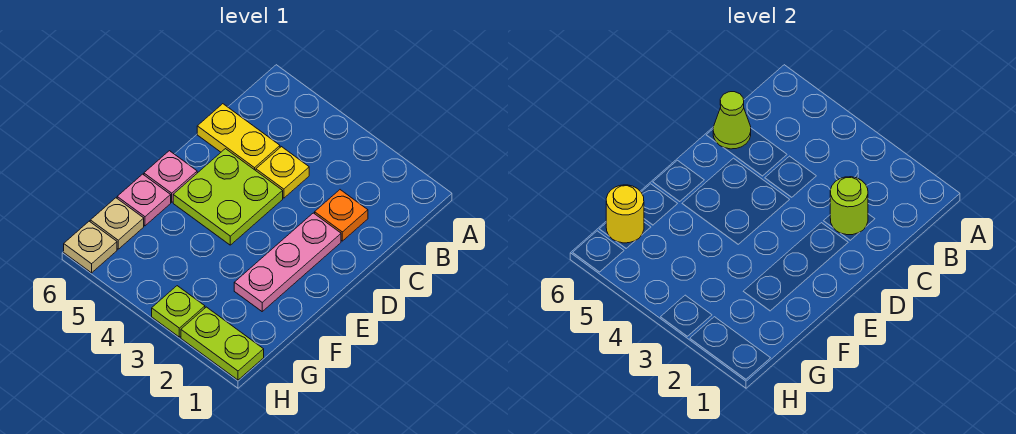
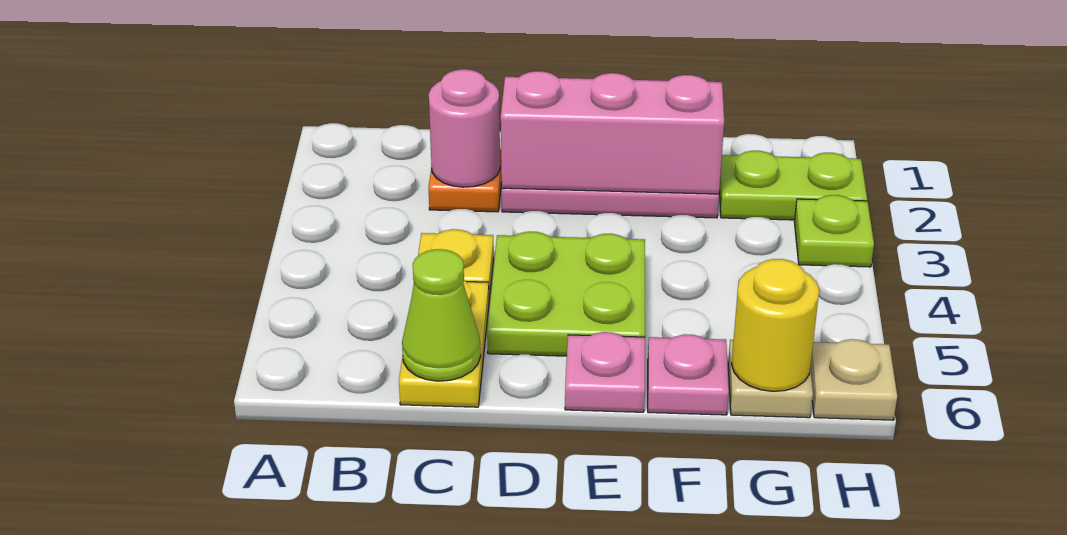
lime 1x1 round brick [830,177,868,235] -> pink 1x1 round brick [429,69,500,187]
none -> pink 1x3 brick [501,71,724,194]
lime 1x2 plate [181,307,264,380] -> lime 1x2 plate turned to [719,151,867,220]

